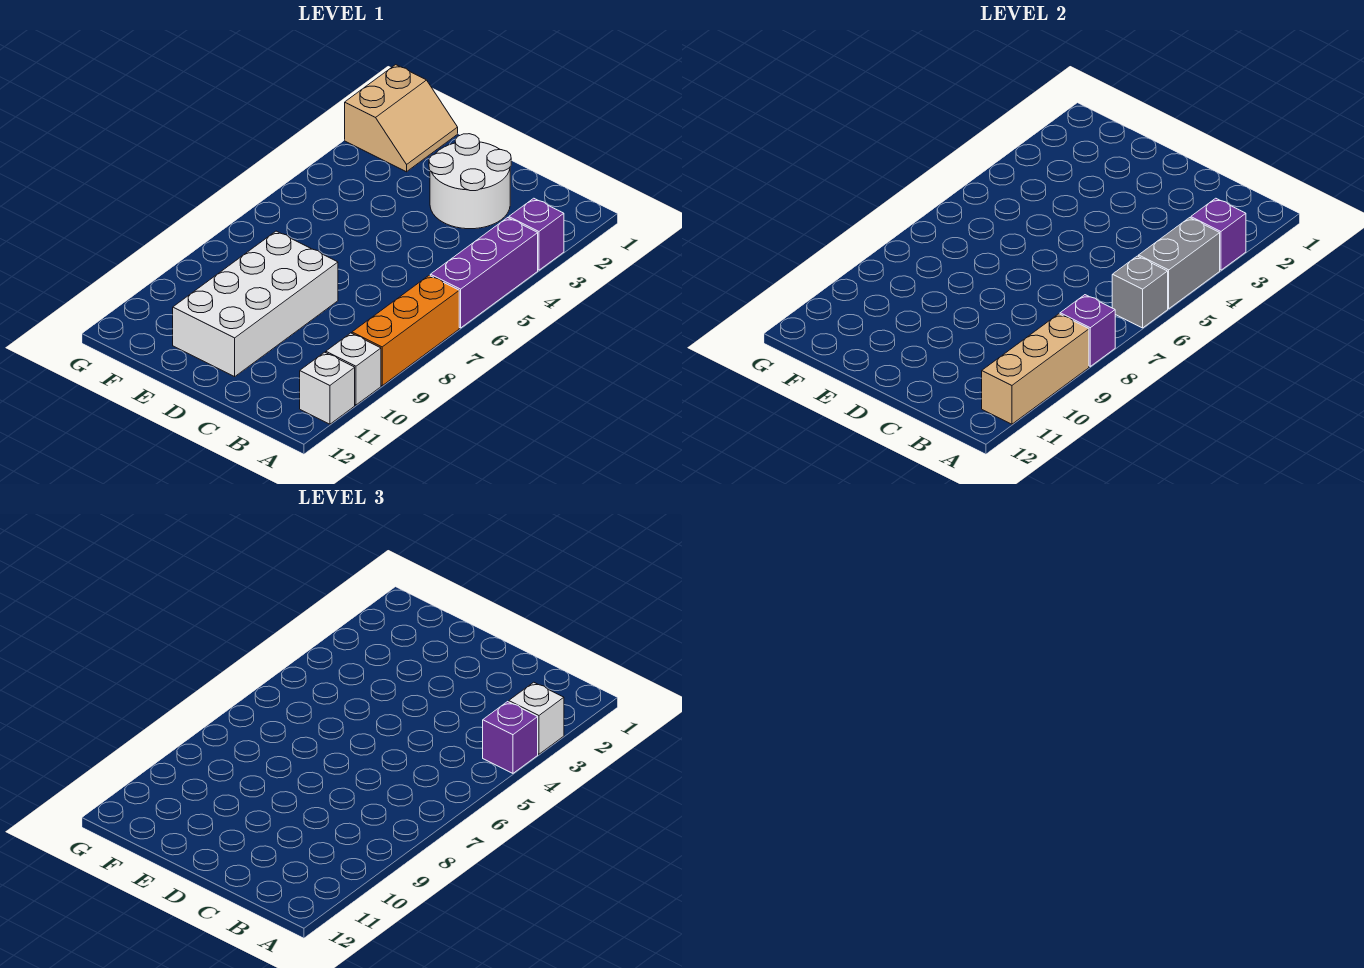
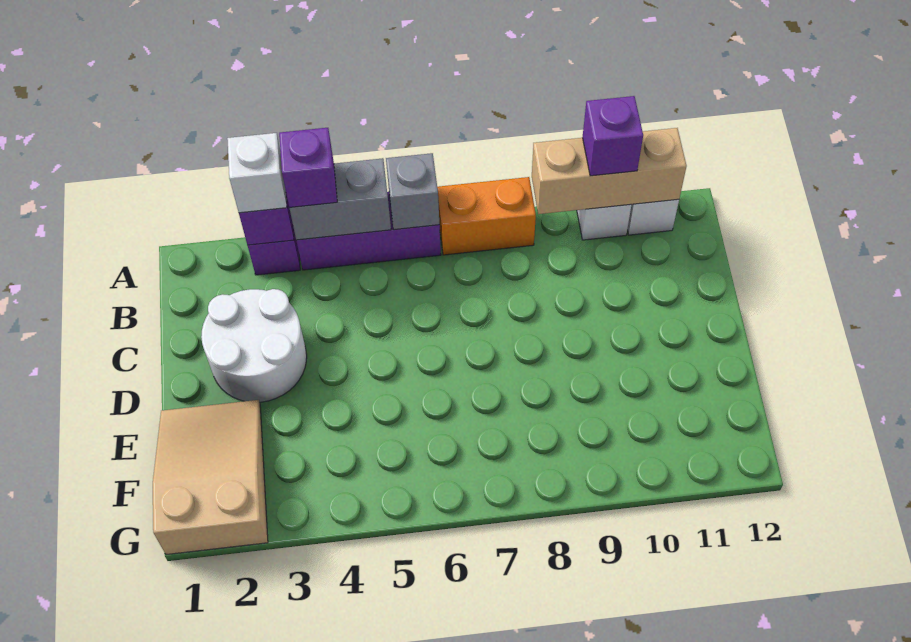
orange 1x3 brick [352,275,459,386] -> orange 1x2 brick [437,177,536,255]
purple 1x1 brick [1060,295,1115,366] -> purple 1x1 brick moved to [582,96,643,176]
white 2x4 brick [173,231,338,377] -> none
tan 2x2 slope [345,65,458,172] -> tan 2x3 slope [153,400,268,555]

